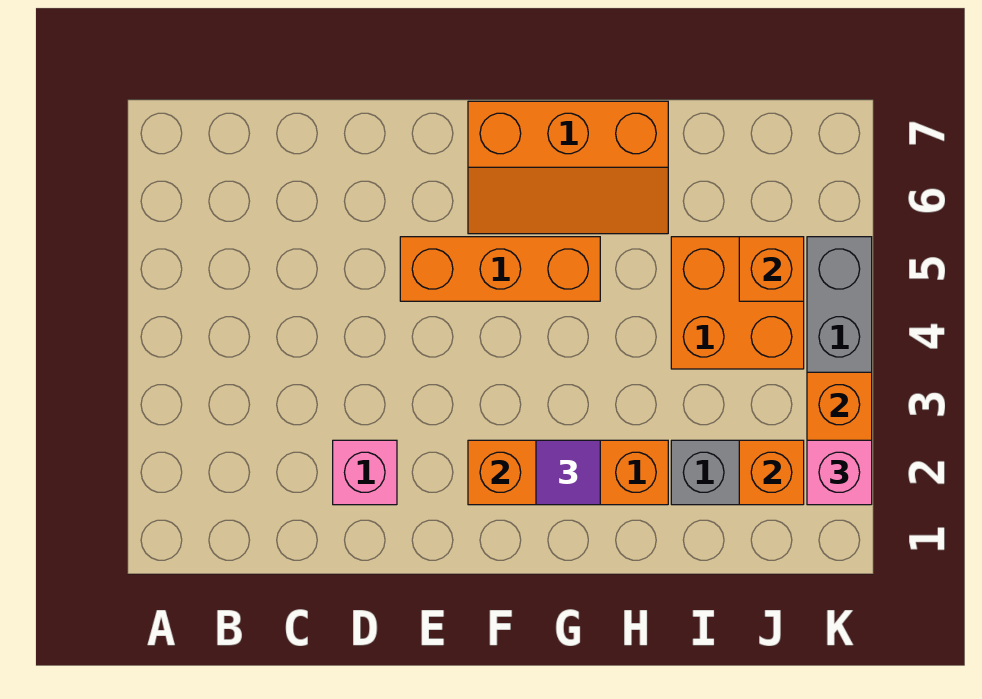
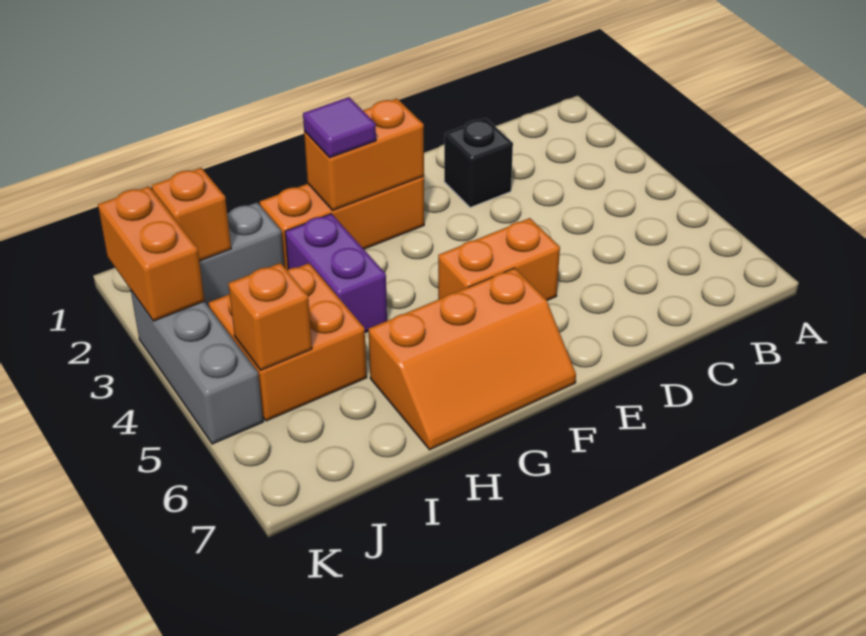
pink 1x1 brick [333,440,397,505] -> black 1x1 brick [444,118,513,207]
orange 1x3 brick [400,237,600,301] -> orange 1x2 brick [438,218,560,300]
orange 2x3 slope [468,101,668,234] -> orange 2x3 slope turned to [368,268,576,450]
none -> purple 1x2 brick [285,214,387,333]
pink 1x1 brick [807,440,872,505] -> none

